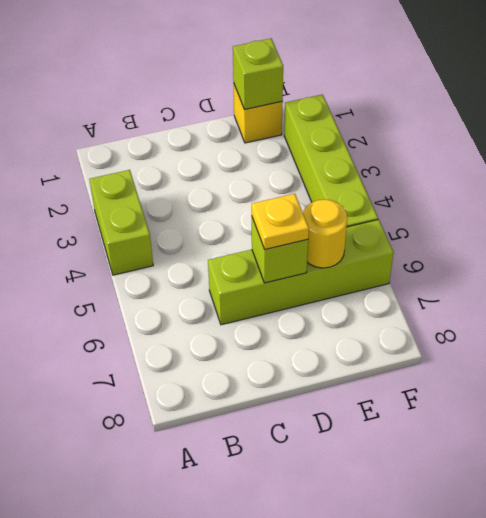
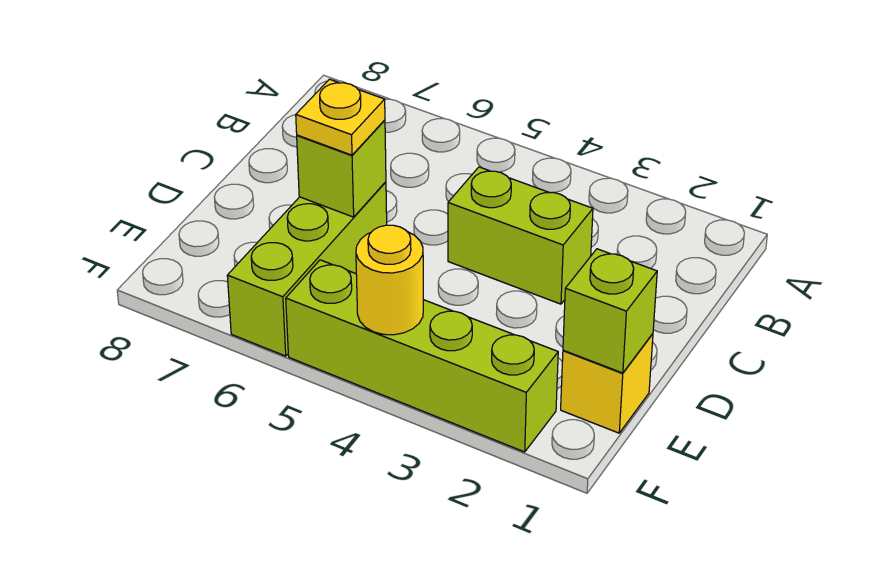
lime 1x2 brick [90,170,153,275] -> lime 1x2 brick moved to [448,167,593,304]
lime 1x4 brick [208,220,394,325] -> lime 1x3 brick [227,182,387,356]
yellow 1x1 round brick [303,199,347,268] -> yellow 1x1 round brick moved to [356,225,423,335]

